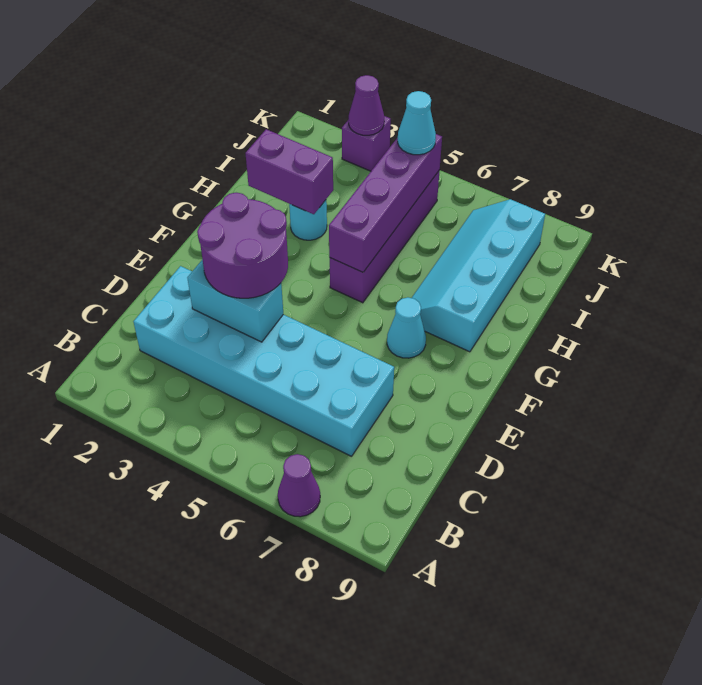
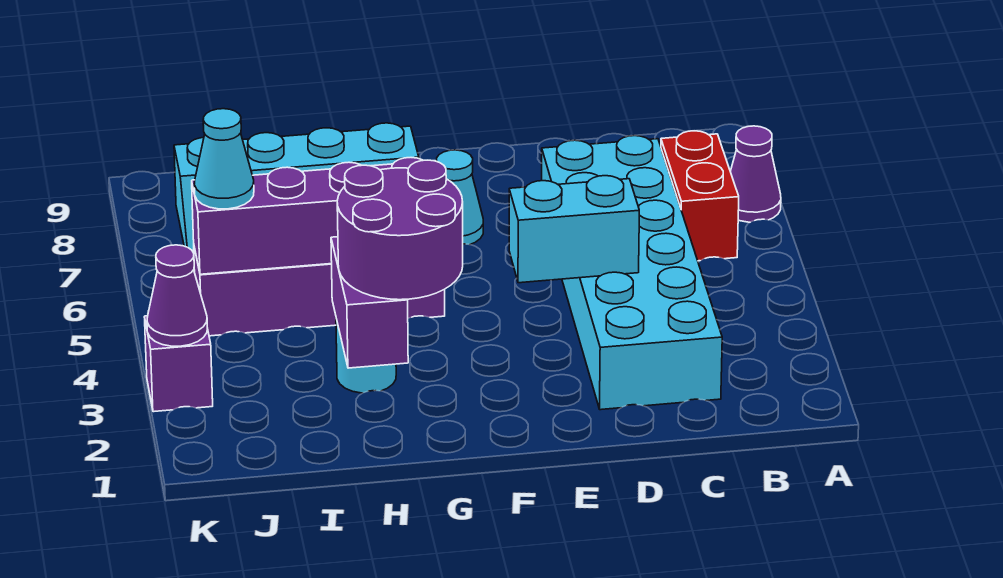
none -> red 1x2 brick [661,131,739,261]
cyan 1x2 brick [188,260,283,342] -> cyan 1x2 brick turned to [509,176,639,283]
purple 2x2 round brick [197,193,288,298] -> purple 2x2 round brick moved to [337,160,463,300]

